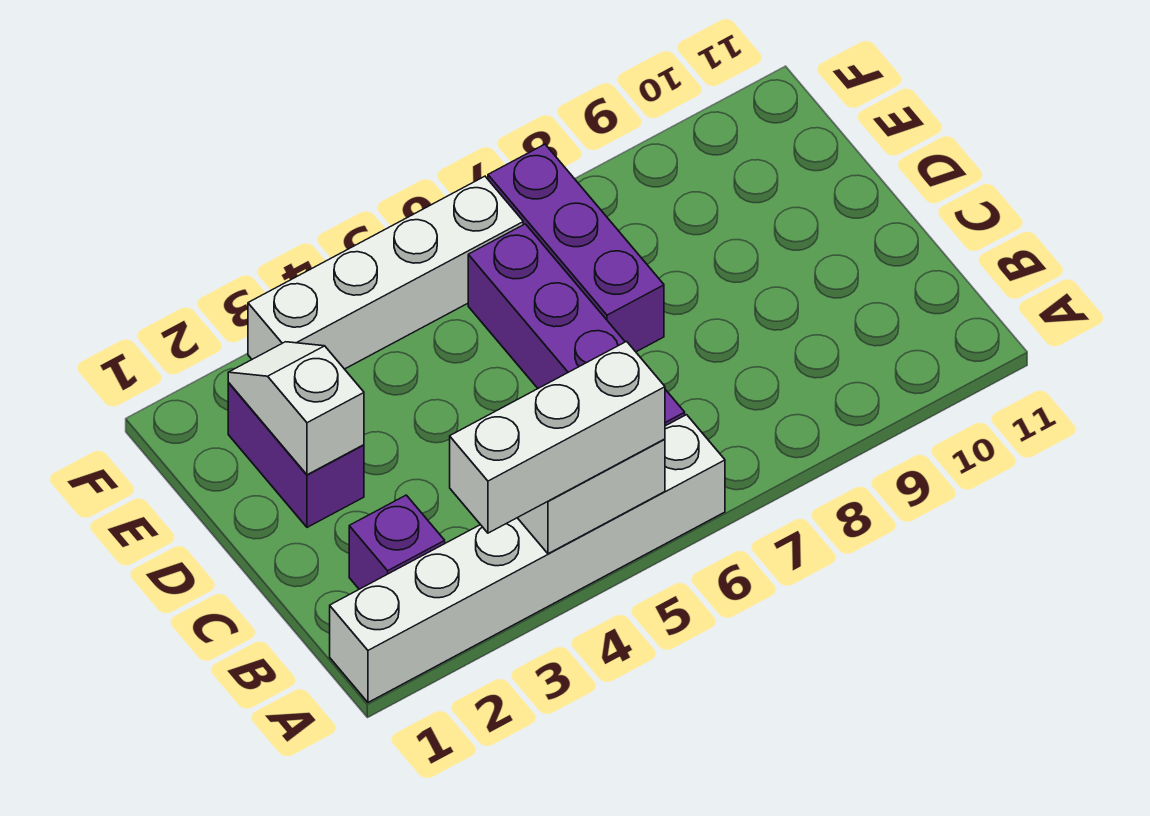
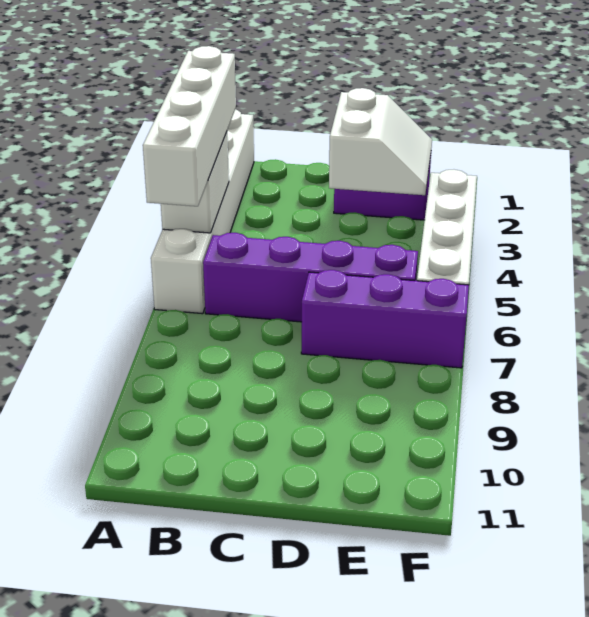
white 1x3 brick [450,341,665,533] -> white 1x4 brick [143,46,236,206]
purple 1x1 brick [349,495,445,589] -> none
white 1x2 slope [228,342,364,475] -> white 2x2 slope [329,88,432,195]

